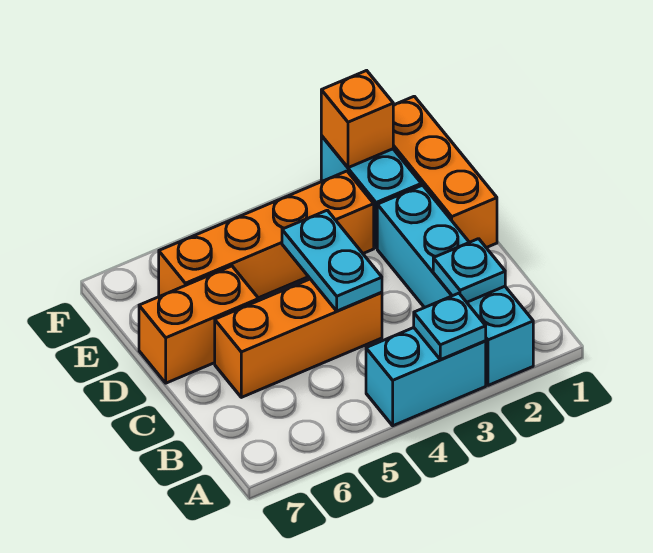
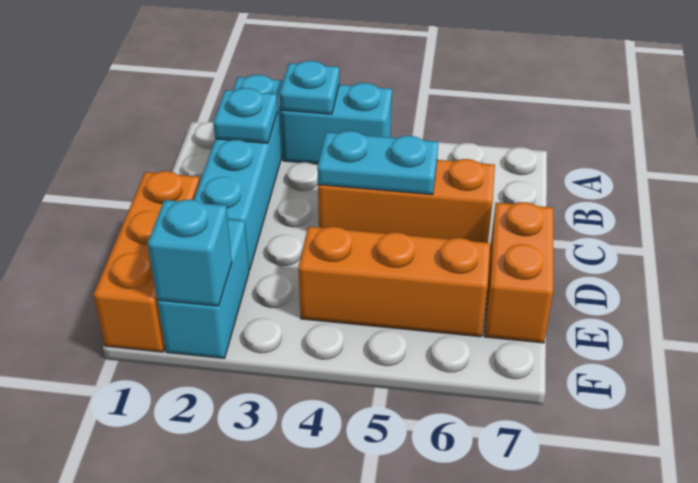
cyan 1x2 plate [282,210,382,311] -> cyan 1x2 plate turned to [317,131,438,195]
orange 1x2 brick [139,266,259,383] -> orange 1x2 brick turned to [485,202,553,343]
orange 1x4 brick [159,171,374,298] -> orange 1x3 brick [298,227,490,337]
orange 1x1 brick [321,70,393,168] -> cyan 1x1 brick [148,200,232,306]

